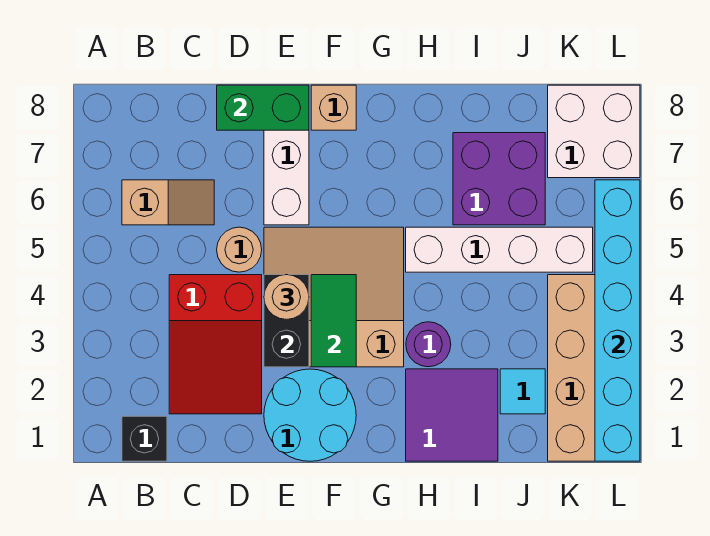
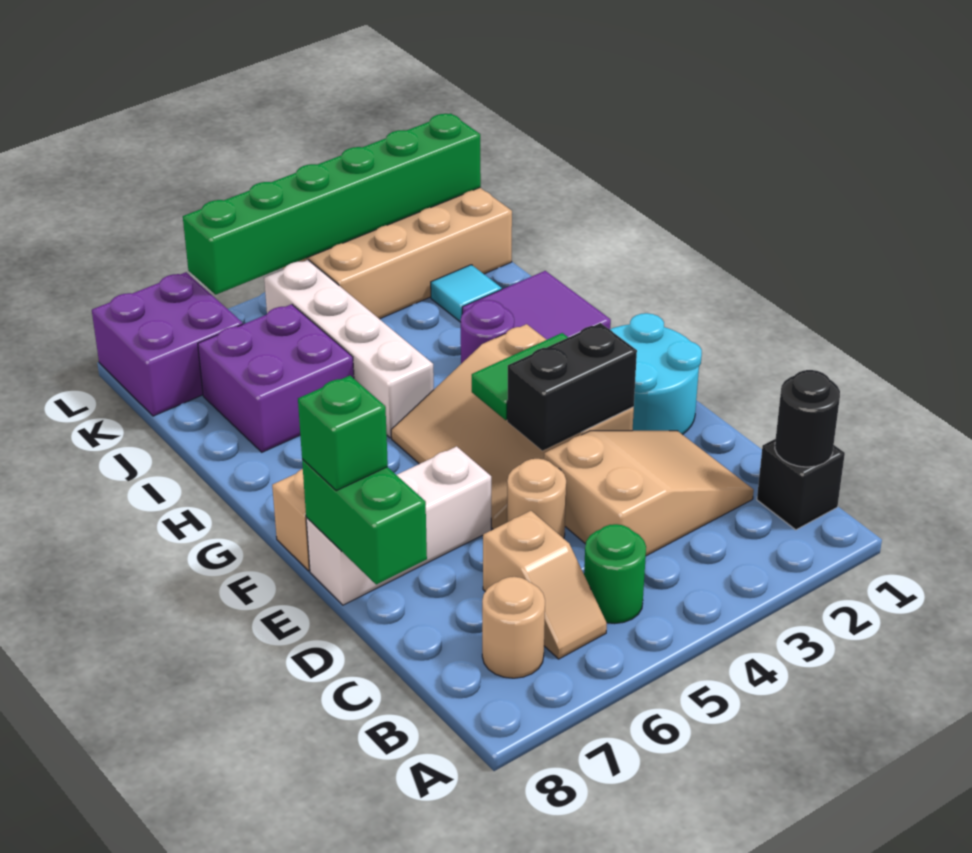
none -> black 1x1 round brick [775,370,840,467]
none -> green 1x1 round brick [584,524,646,624]
tan 1x2 slope [122,180,214,225] -> tan 1x2 slope turned to [483,511,607,659]
red 2x3 slope [169,275,262,414] -> tan 2x3 slope [544,431,754,556]
tan 1x1 round brick [264,275,309,320] -> tan 1x1 round brick moved to [482,577,545,678]
none -> green 1x1 brick [298,376,388,491]
white 2x2 brick [548,85,640,178] -> purple 2x2 brick [92,272,243,416]
cyan 1x6 brick [595,180,640,461] -> green 1x6 brick [183,114,481,295]

